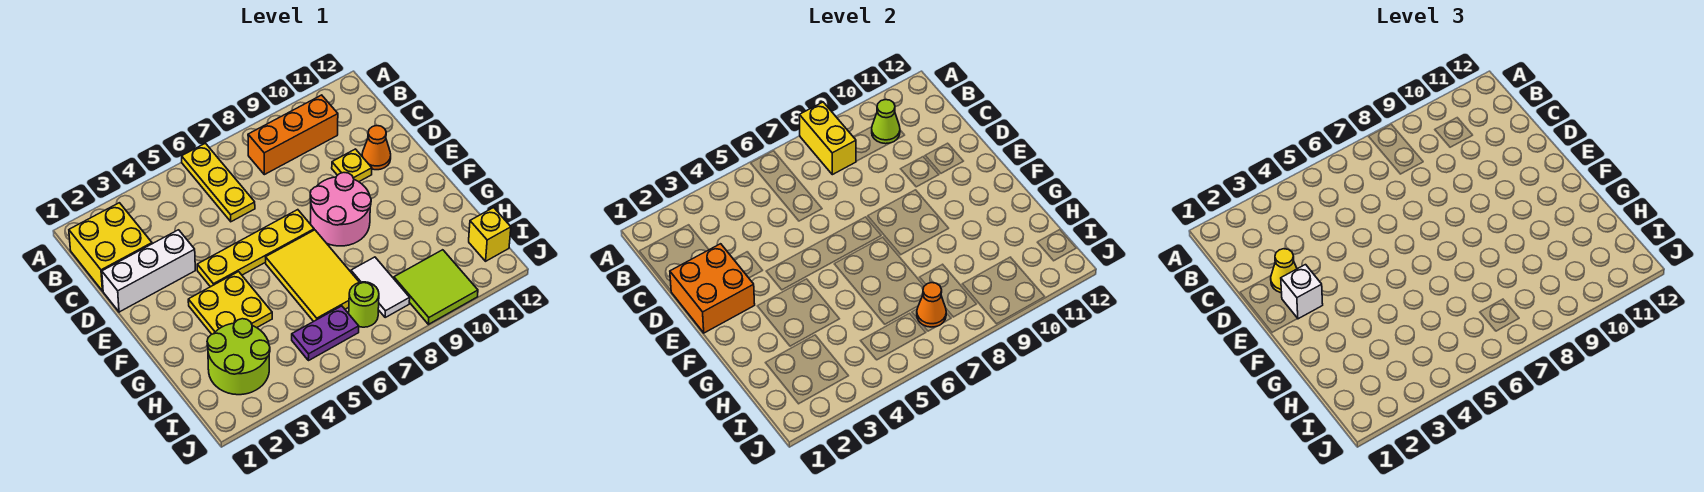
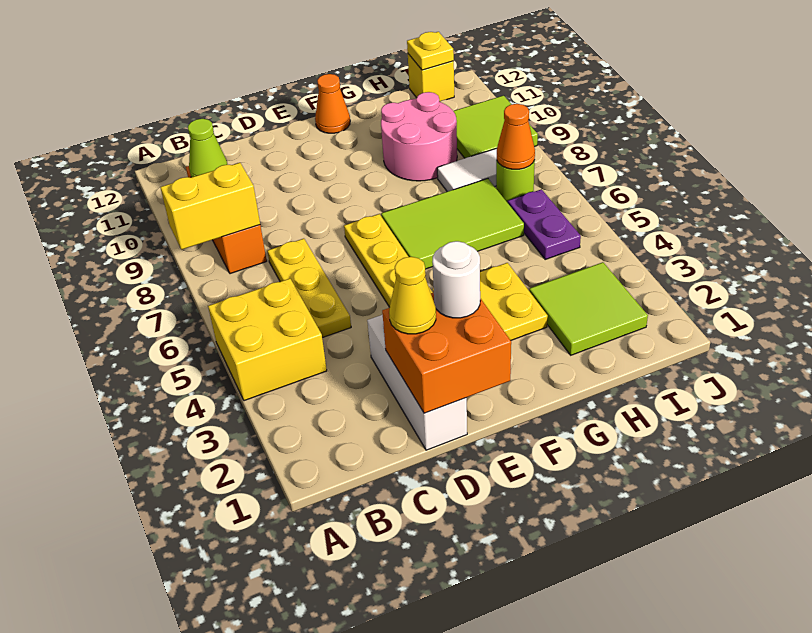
yellow 1x3 plate [182,143,255,222] -> yellow 1x3 plate turned to [267,239,351,338]
yellow 2x2 brick [69,203,152,291] -> yellow 2x2 brick moved to [208,279,327,401]
yellow 1x1 plate [332,149,372,182] -> yellow 1x1 plate moved to [407,32,454,70]
orange 1x1 cone [362,126,391,170] -> orange 1x1 cone moved to [315,74,350,133]
white 1x1 brick [1281,265,1323,319] -> white 1x1 round brick [432,241,480,318]
pink 2x2 round brick [310,173,371,246] -> pink 2x2 round brick moved to [381,92,457,181]
yellow 2x3 tile [266,230,359,321] -> lime 2x3 tile [381,179,524,269]
lime 2x2 round brick [207,319,270,395] -> lime 2x2 tile [529,262,648,355]

